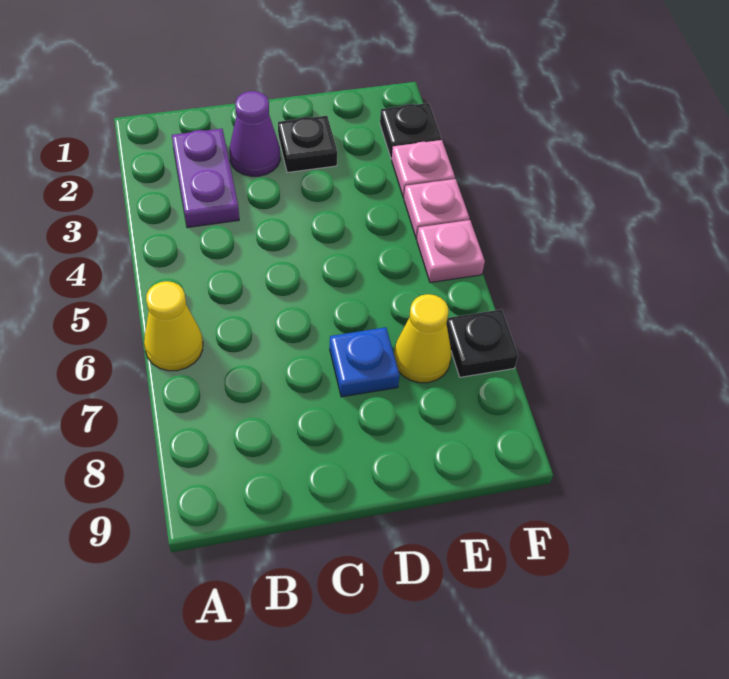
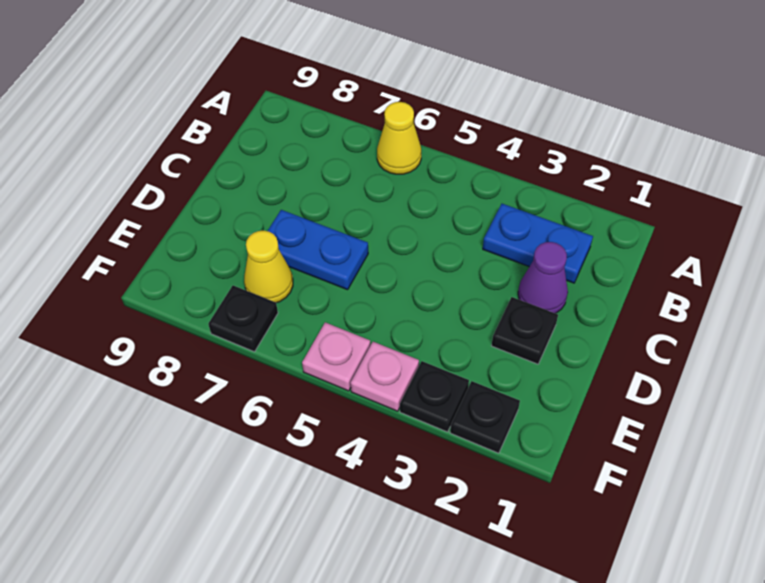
purple 1x2 plate [172,129,239,228] -> blue 1x2 plate [483,204,593,283]
blue 1x1 plate [330,327,400,397] -> blue 1x2 plate [268,210,368,290]
pink 1x1 plate [392,140,455,198] -> black 1x1 plate [400,361,469,432]

